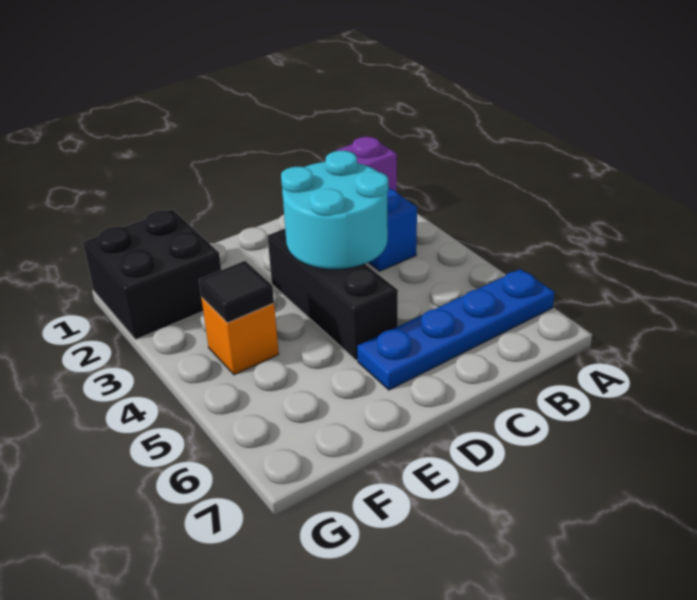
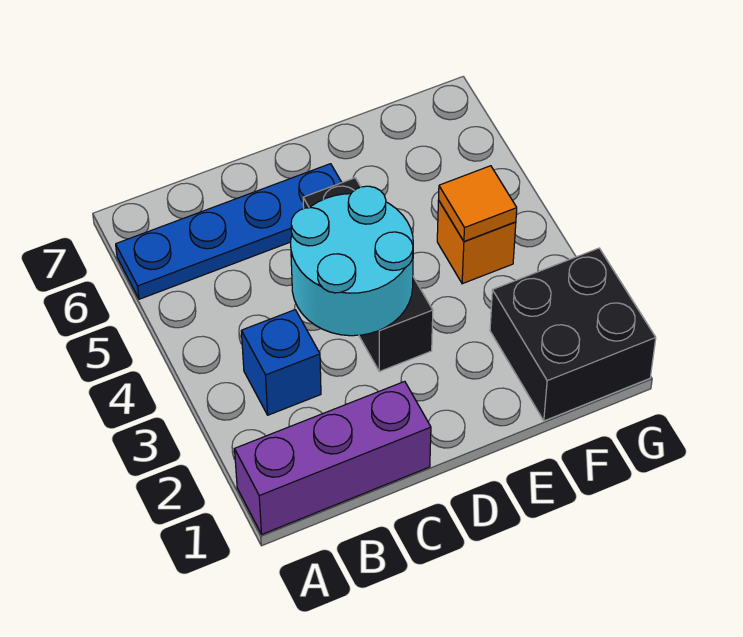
purple 1x1 brick [336,137,397,192] -> purple 1x3 brick [235,381,431,534]
black 1x1 tile [199,261,274,323] -> orange 1x1 tile [439,166,517,241]

